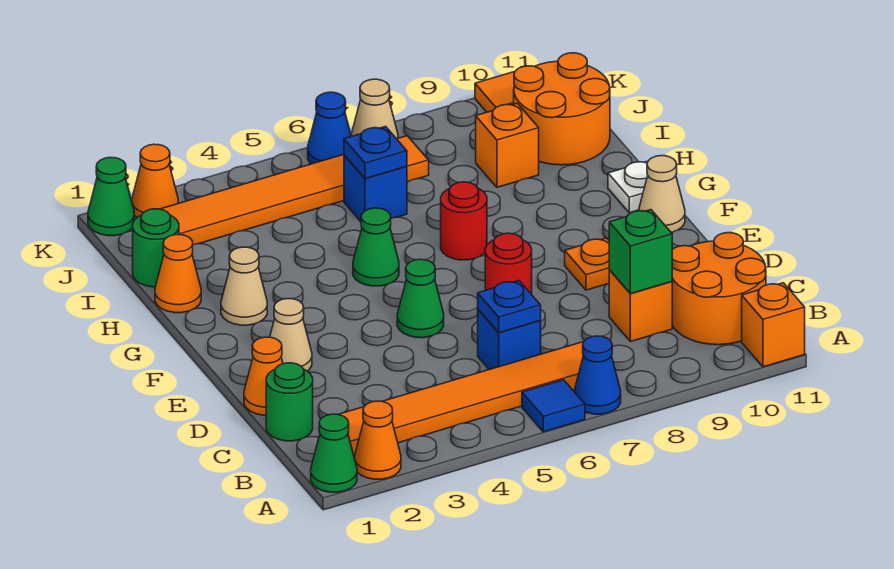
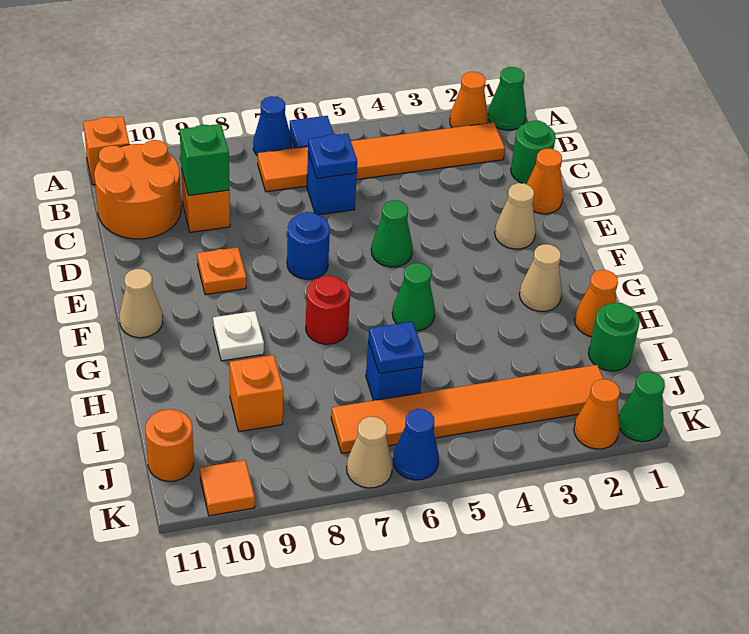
red 1x1 round brick [485,233,532,294] -> blue 1x1 round brick [287,212,330,279]
white 1x1 plate [608,161,648,213] -> white 1x1 plate moved to [213,311,264,361]
orange 2x2 round brick [514,53,610,165] -> orange 1x1 round brick [146,409,194,481]

